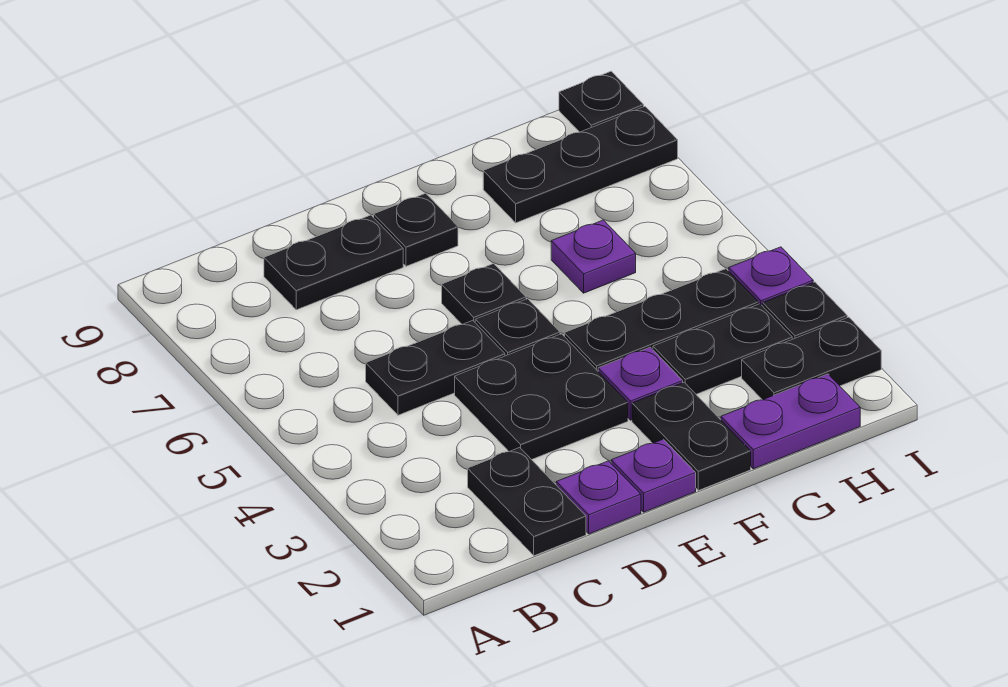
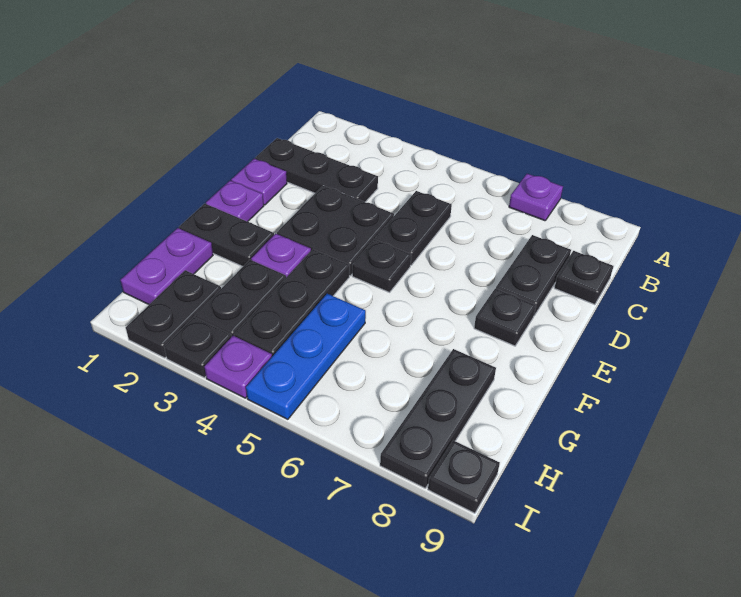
black 1x2 plate [468,448,586,556] -> black 1x3 plate [255,138,378,202]
black 1x1 plate [442,264,526,325] -> black 1x1 plate moved to [554,251,613,305]
none -> blue 1x3 plate [246,294,366,419]
purple 1x1 plate [551,220,636,293] -> purple 1x1 plate moved to [509,174,563,221]

